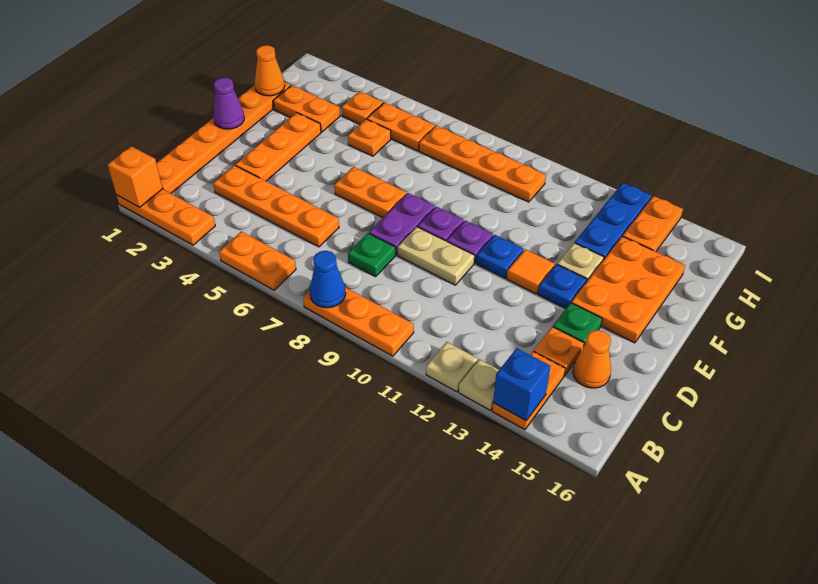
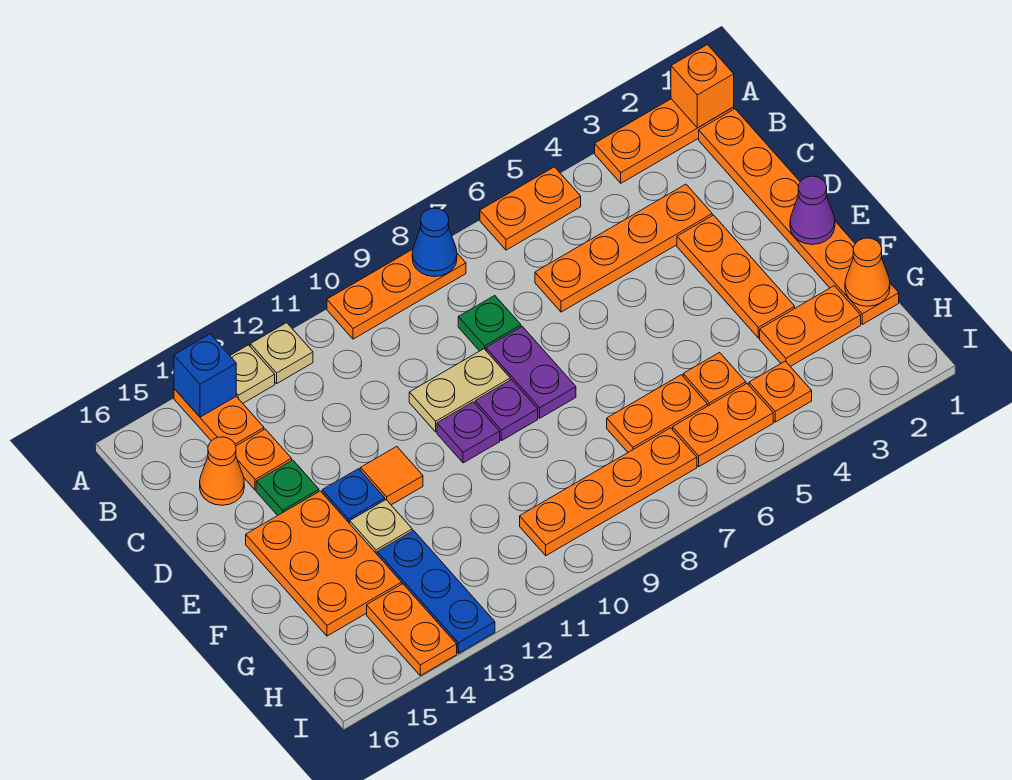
orange 1x2 plate [334,167,407,218] -> orange 1x2 plate moved to [607,375,708,452]
blue 1x1 plate [476,235,524,278] -> none

